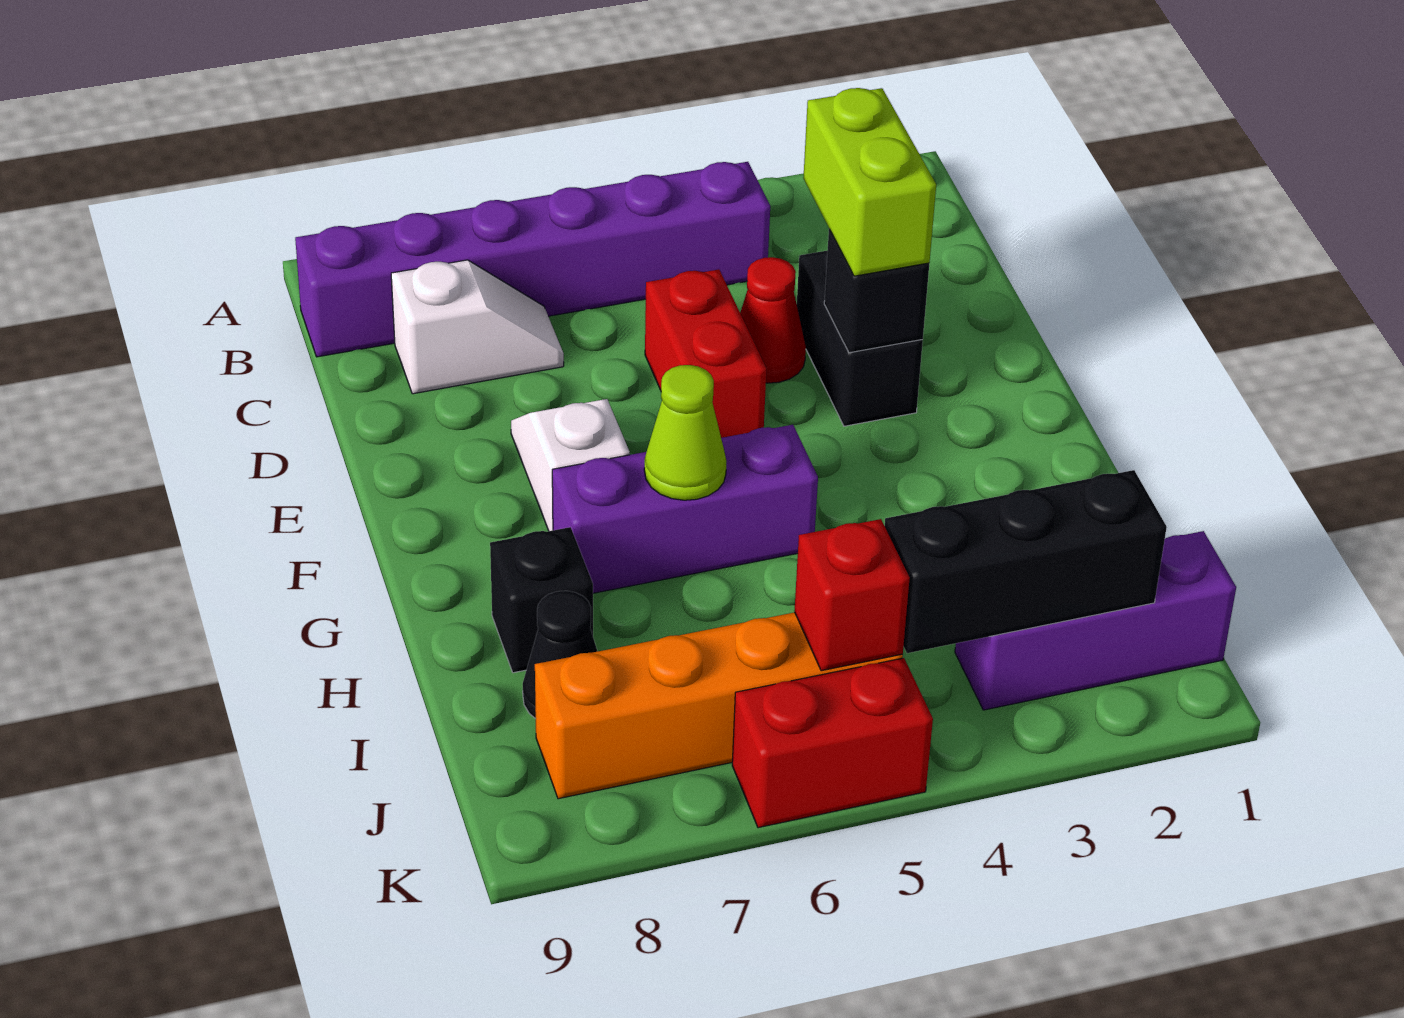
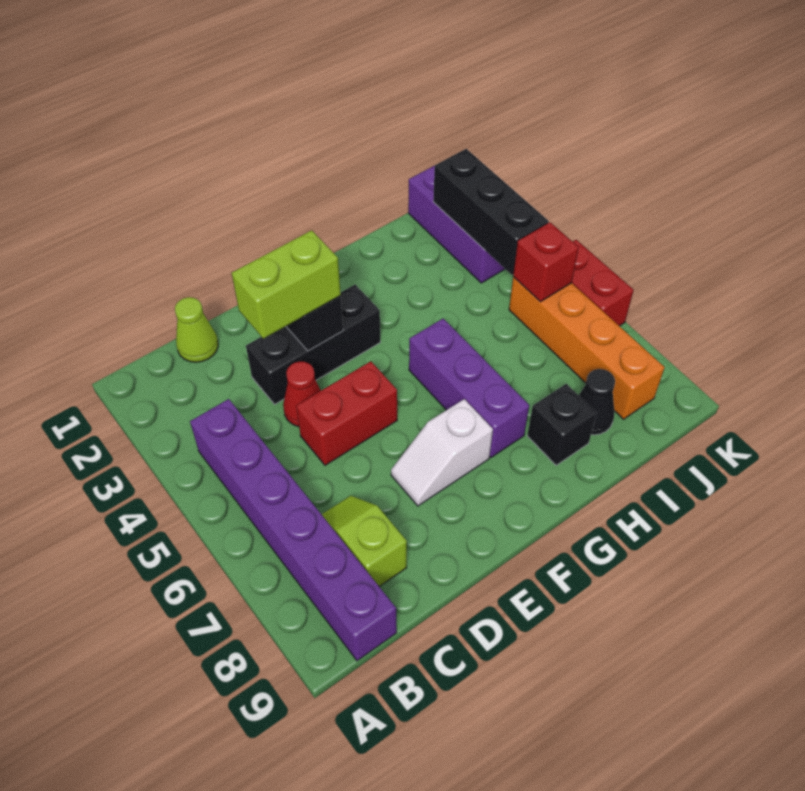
white 1x2 slope [391,260,564,394] -> lime 1x2 slope [321,496,407,586]
black 1x2 brick [797,251,923,426] -> black 1x3 brick [246,285,380,404]
lime 1x1 cone [644,365,726,500] -> lime 1x1 cone moved to [175,297,218,362]

